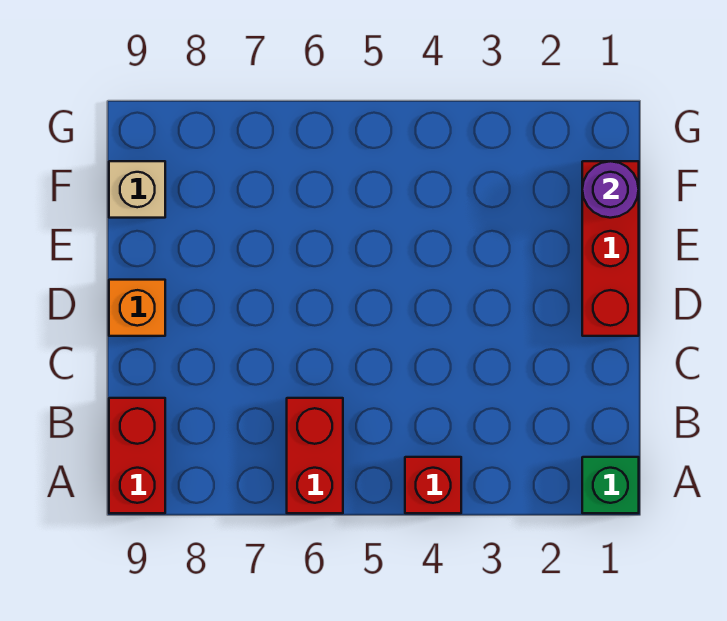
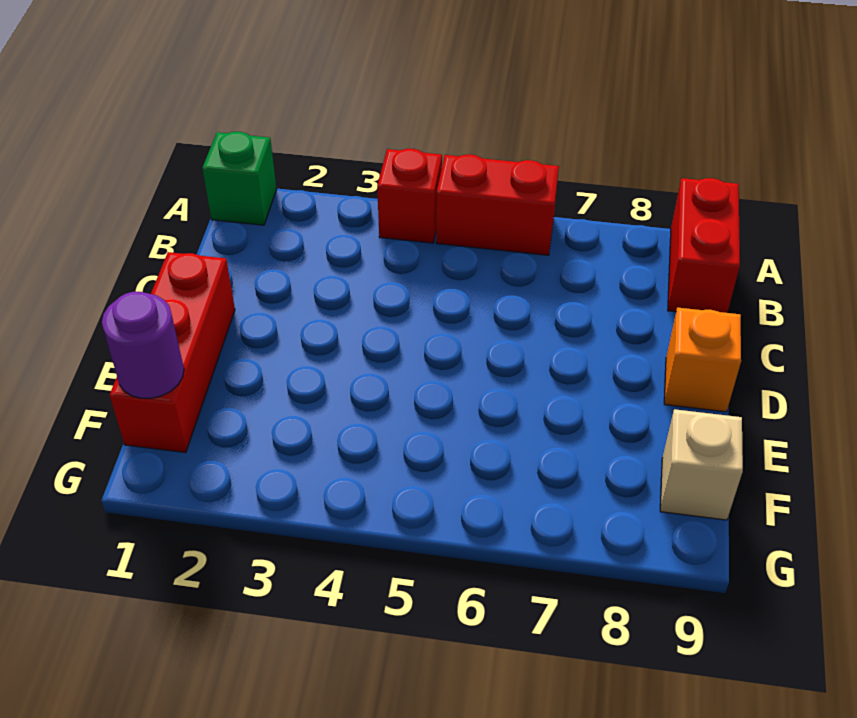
red 1x2 brick [287,398,343,513] -> red 1x2 brick turned to [436,154,559,255]

